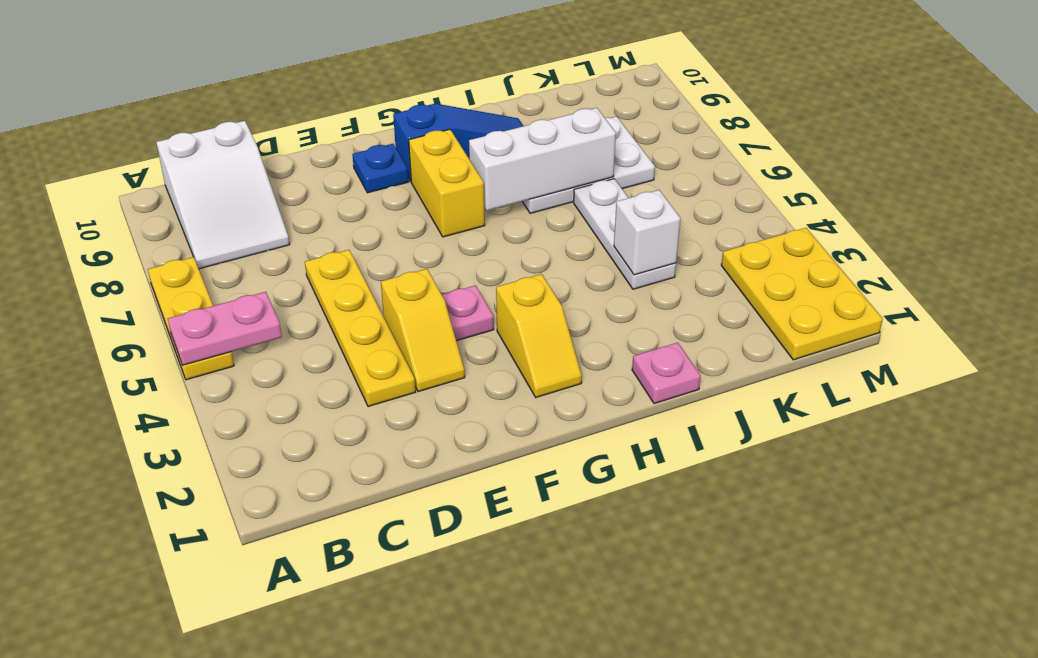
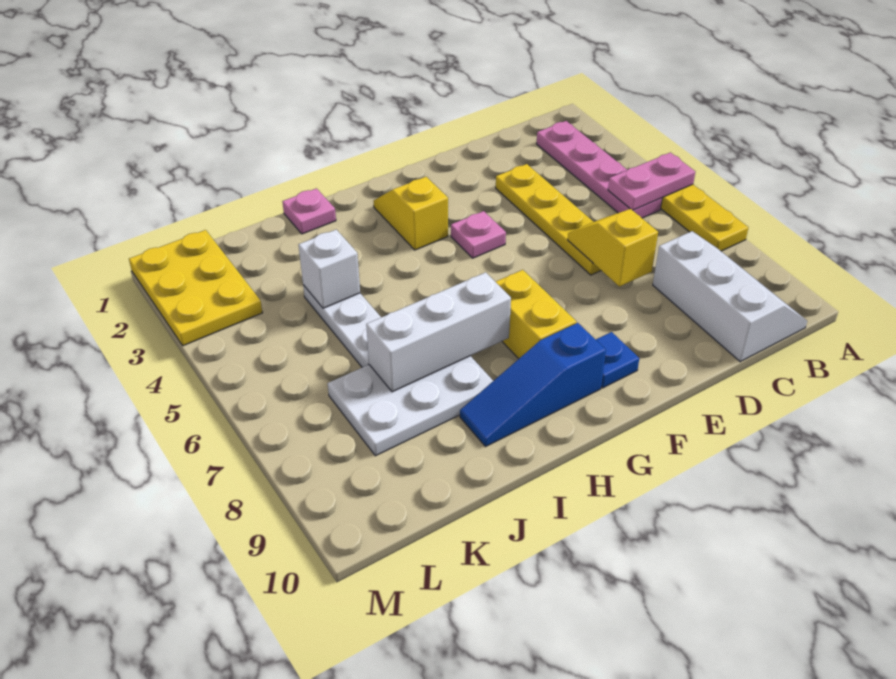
none -> pink 1x4 plate [537,121,662,218]
white 2x3 slope [156,121,290,269] -> white 2x3 slope turned to [653,231,807,362]
yellow 1x2 slope [381,269,465,392] -> yellow 1x2 slope moved to [568,209,658,287]

